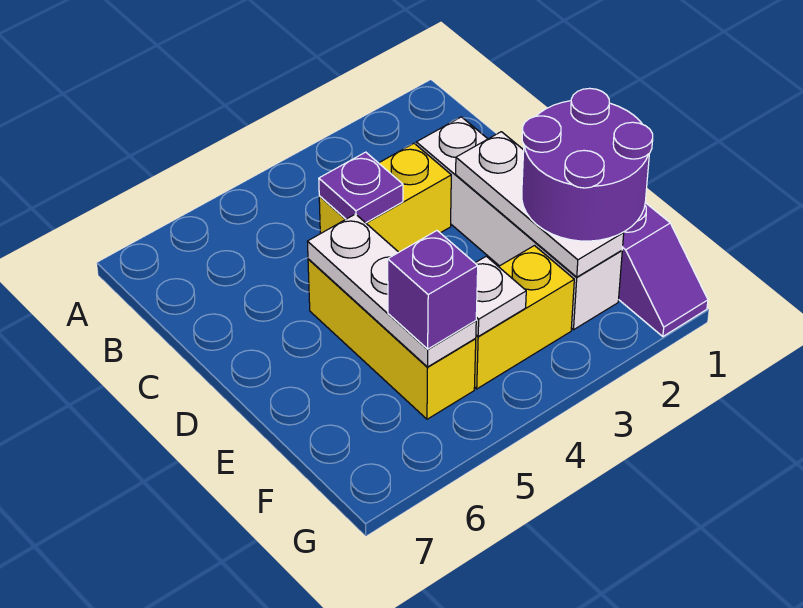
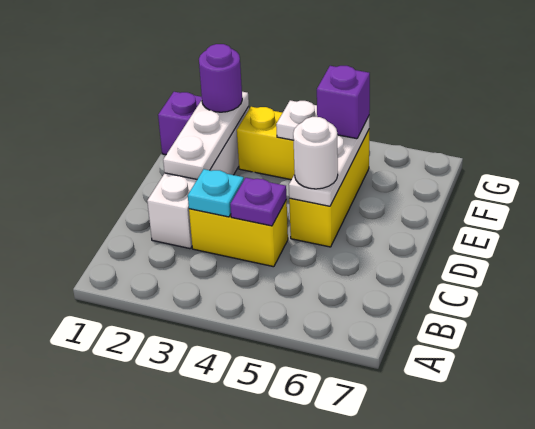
none -> cyan 1x1 plate [188,169,244,217]
none -> white 1x1 round brick [293,117,338,189]
purple 2x2 round brick [522,88,653,241] -> purple 1x1 round brick [199,44,242,112]

